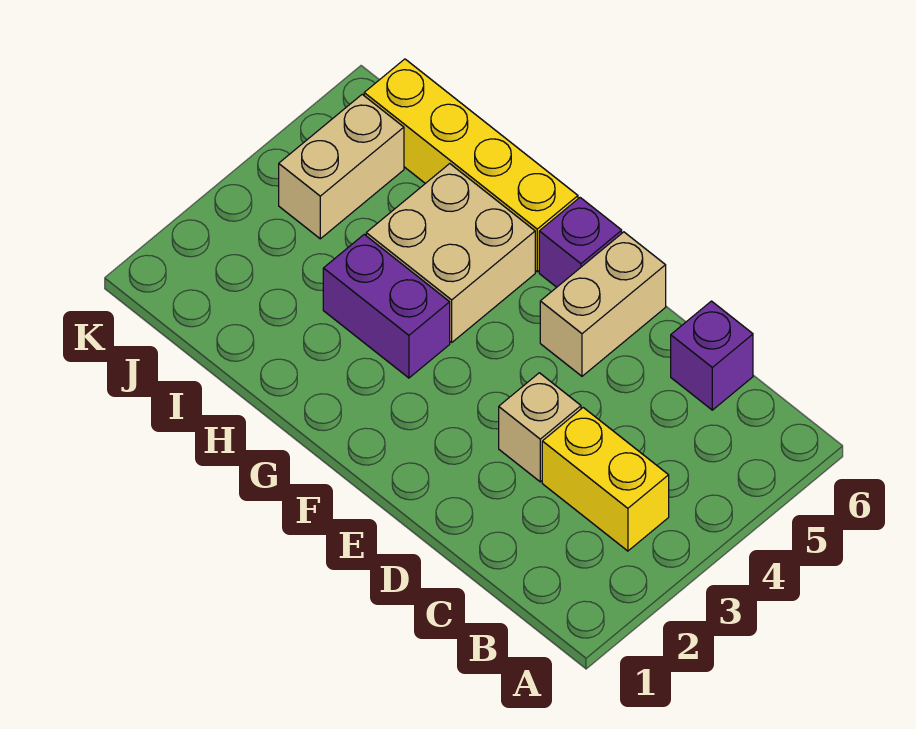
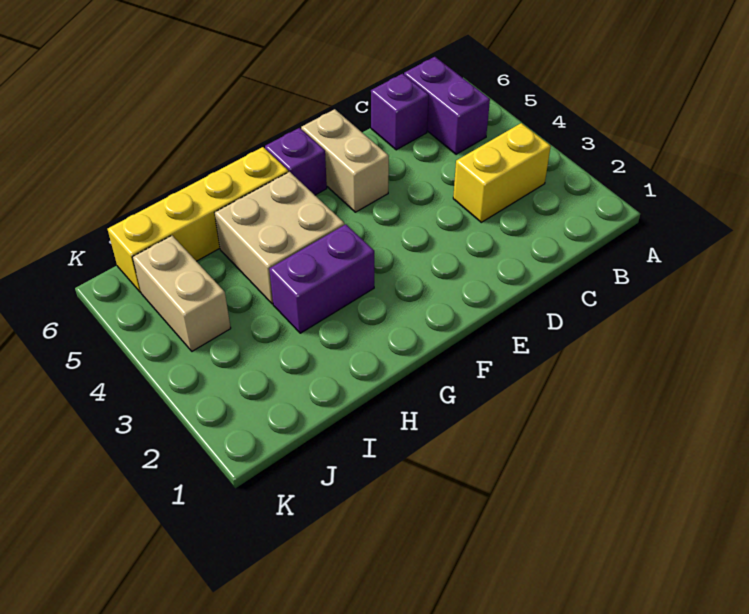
none -> purple 1x2 brick [404,57,490,154]
tan 1x1 brick [499,373,581,482] -> none

